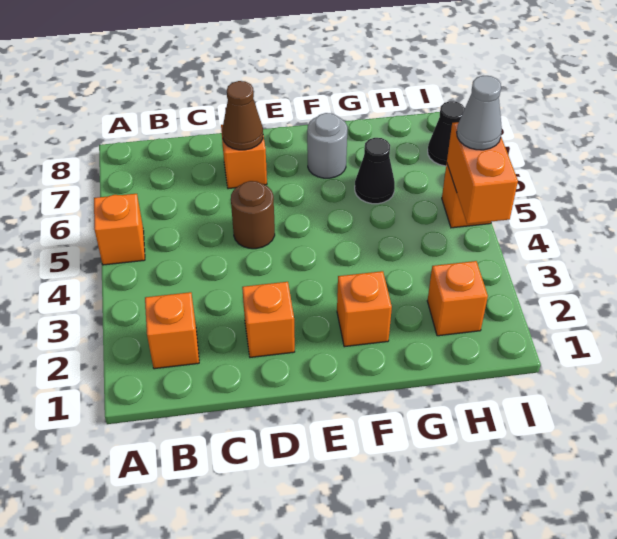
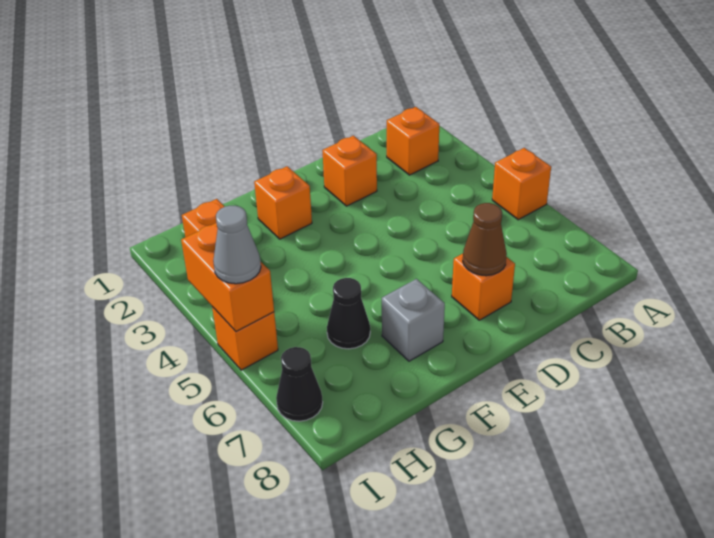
brown 1x1 round brick [231,181,275,249] -> none
grey 1x1 round brick [307,113,347,178] -> grey 1x1 brick [382,279,445,361]

